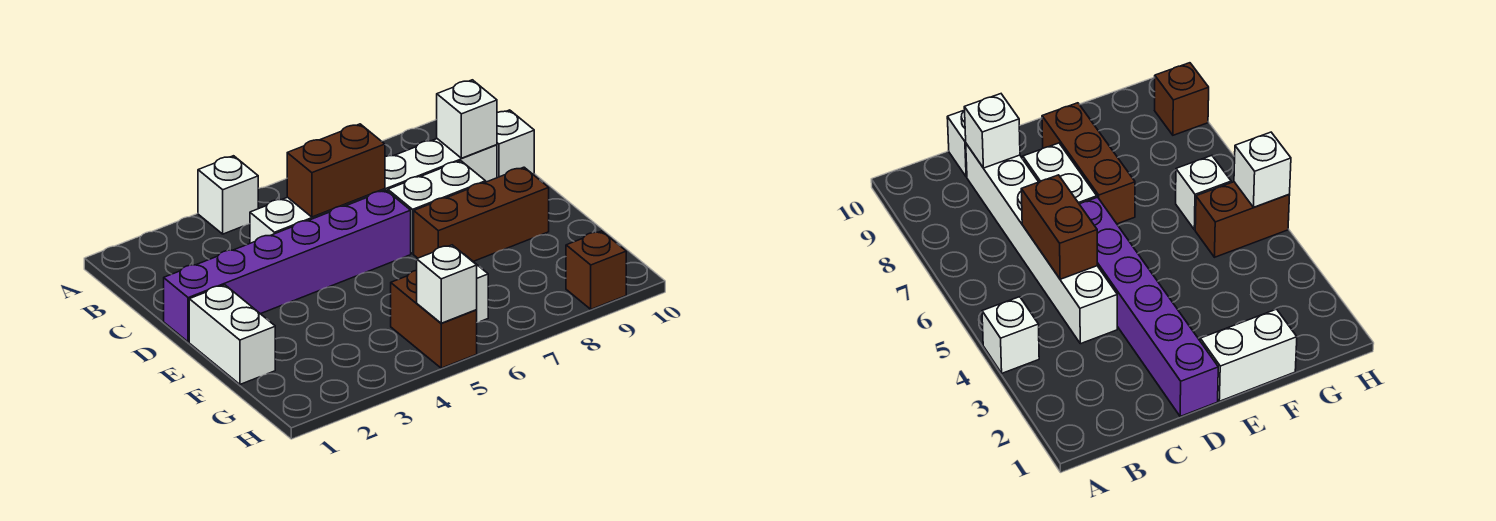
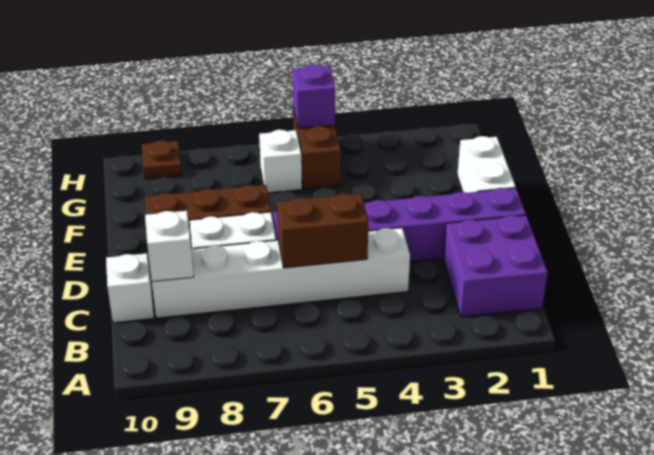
white 1x1 brick [198,156,258,234] -> none
none -> purple 2x2 brick [443,215,548,317]
white 1x1 brick [417,245,477,323] -> purple 1x1 brick [292,64,335,128]
brown 1x1 brick [566,231,626,309] -> brown 1x1 plate [142,140,182,179]

